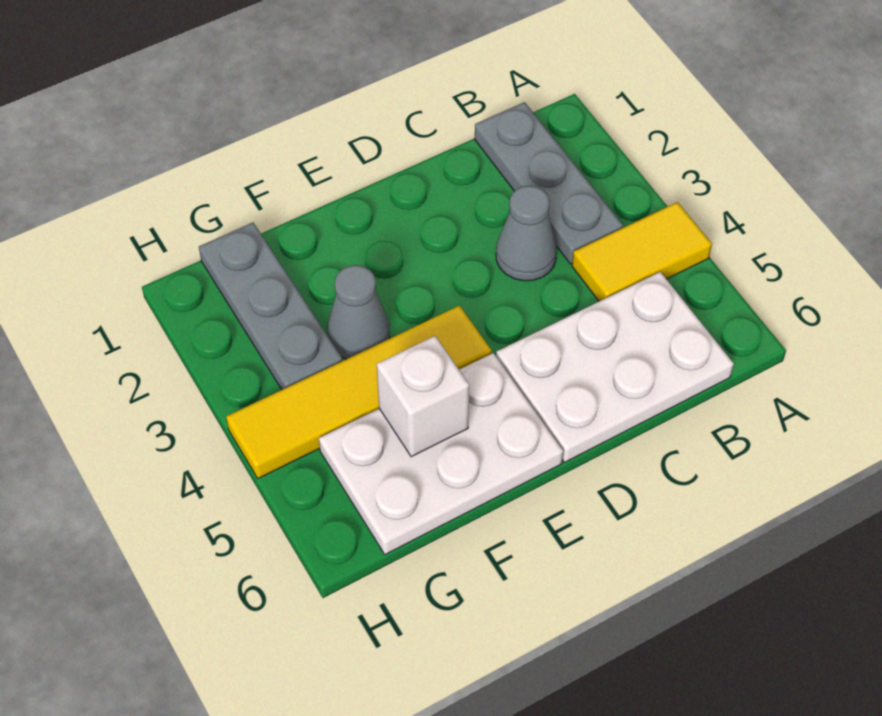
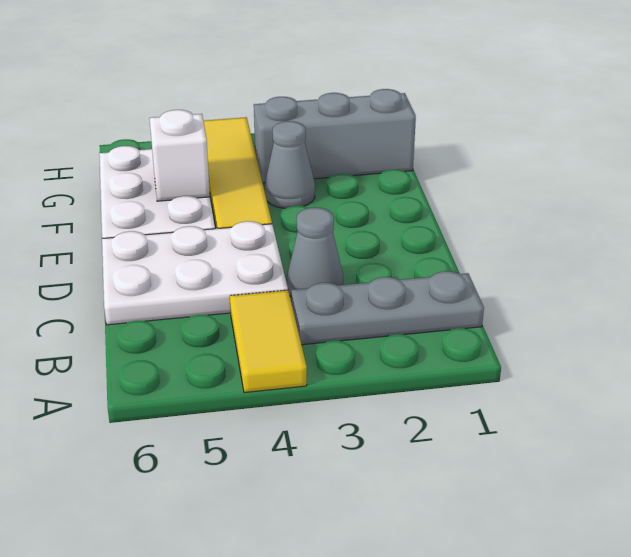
white 2x3 plate [496,272,734,462] -> white 2x3 plate turned to [102,221,288,325]
grey 1x3 plate [199,223,343,390] -> grey 1x3 brick [254,89,416,183]

